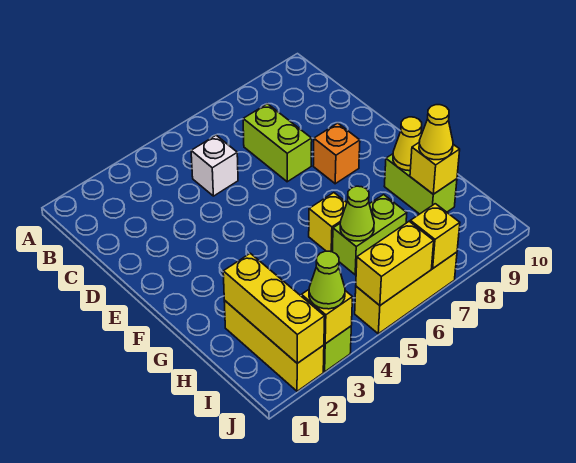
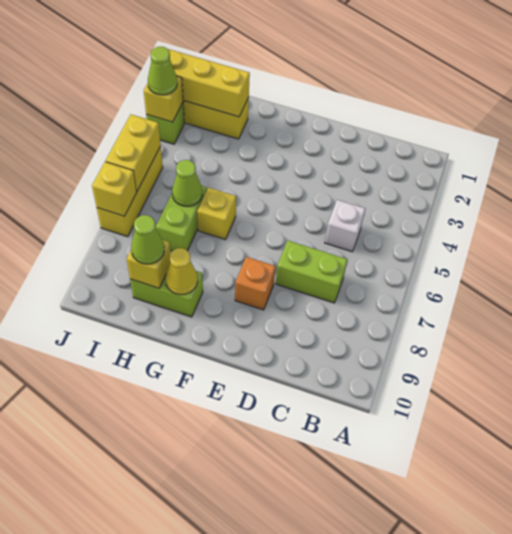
yellow 1x1 cone [419,105,453,160] -> lime 1x1 cone [131,215,164,264]

